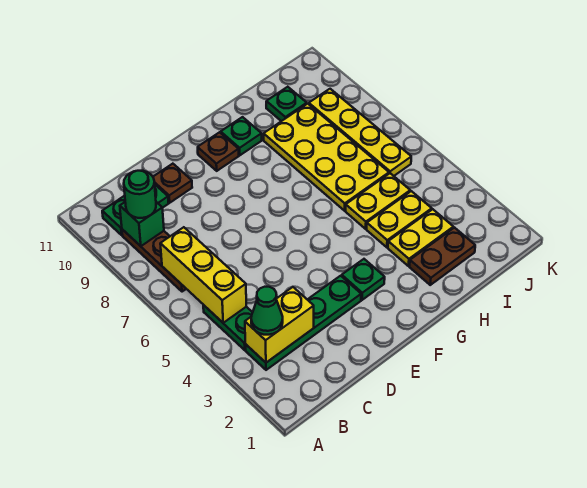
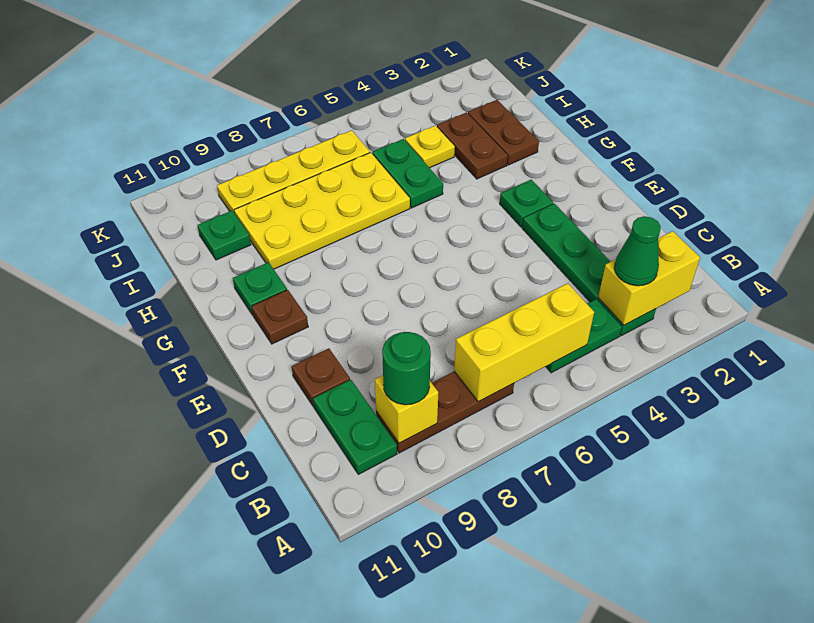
yellow 1x2 brick [245,287,314,363] -> yellow 1x2 brick turned to [598,231,700,325]
green 1x1 brick [120,202,164,246] -> yellow 1x1 brick [375,375,438,443]
yellow 1x2 plate [388,209,453,266] -> brown 1x2 plate [437,113,508,179]
yellow 1x2 plate [367,191,432,247] -> yellow 1x1 plate [405,126,455,168]
yellow 1x2 plate [346,173,410,229] -> green 1x2 plate [372,139,443,208]

